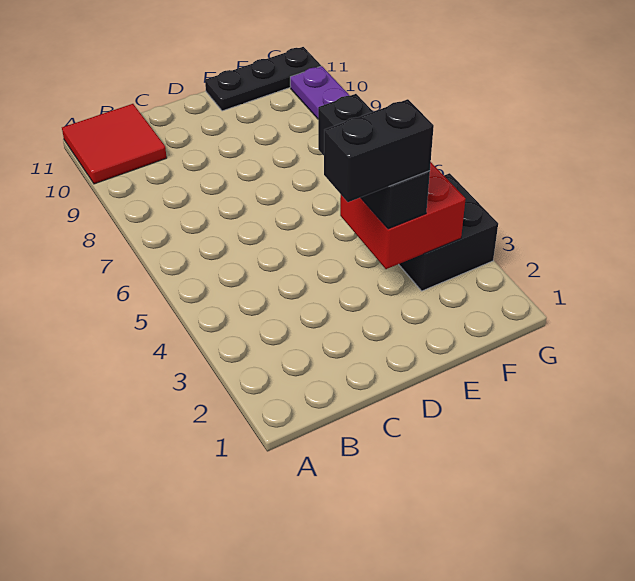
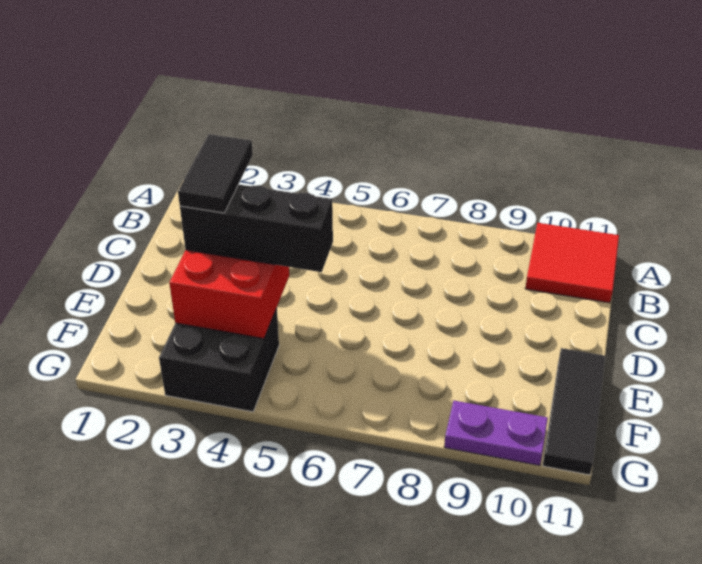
black 1x2 brick [324,99,434,202] -> black 1x2 tile [178,134,253,213]
black 1x3 plate [205,47,321,111] -> black 1x3 tile [543,348,605,475]

